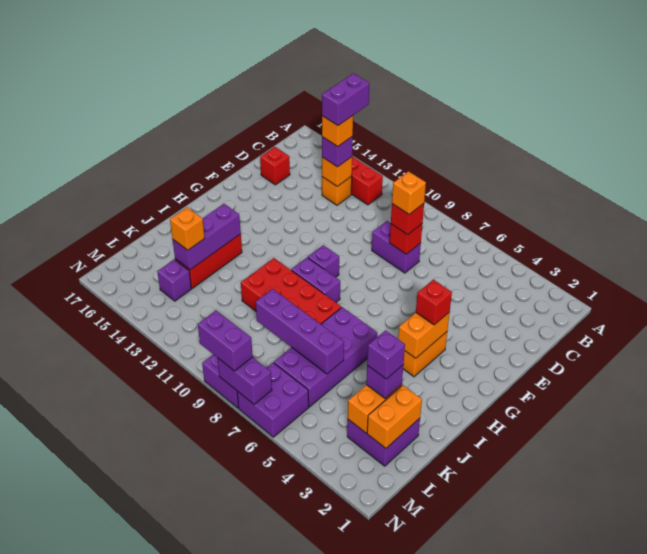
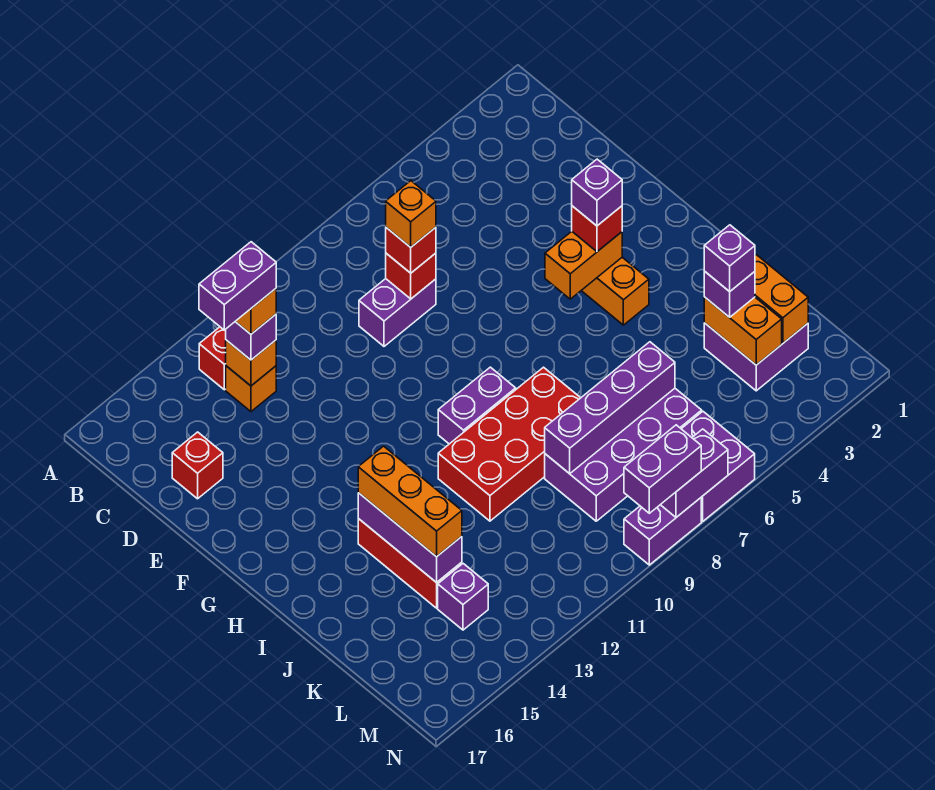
purple 1x2 brick [322,73,369,125] -> purple 1x2 brick turned to [199,242,276,330]
orange 1x2 brick [398,312,450,358] -> orange 1x2 brick turned to [545,232,622,299]
purple 1x1 brick [308,245,339,277] -> purple 1x1 brick moved to [572,159,622,226]
purple 2x4 brick [274,307,377,407] -> purple 2x4 brick turned to [545,388,702,521]
orange 1x1 brick [170,207,205,250] -> orange 1x3 brick [358,446,462,557]

